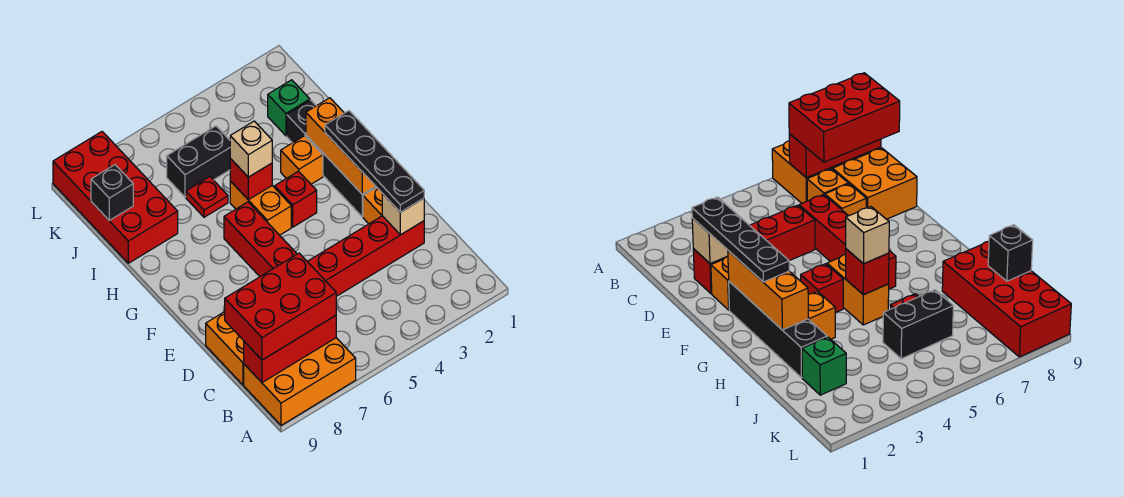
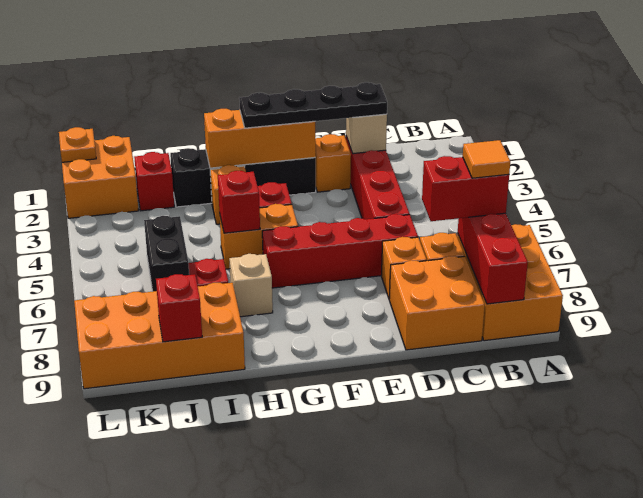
red 2x3 brick [224,253,336,360] -> red 1x2 brick [422,156,509,221]
none -> orange 1x1 tile [463,140,510,178]
tan 1x1 brick [230,121,272,177] -> tan 1x1 brick moved to [229,254,273,317]
red 2x4 brick [53,132,178,263] -> orange 2x4 brick [74,283,245,389]
green 1x1 brick [268,80,310,136] -> red 1x1 brick [134,152,174,211]
black 1x1 brick [91,165,133,221] -> red 1x1 brick [156,274,202,342]
none -> orange 2x2 brick [62,136,139,218]
none -> orange 1x1 plate [59,127,96,162]

